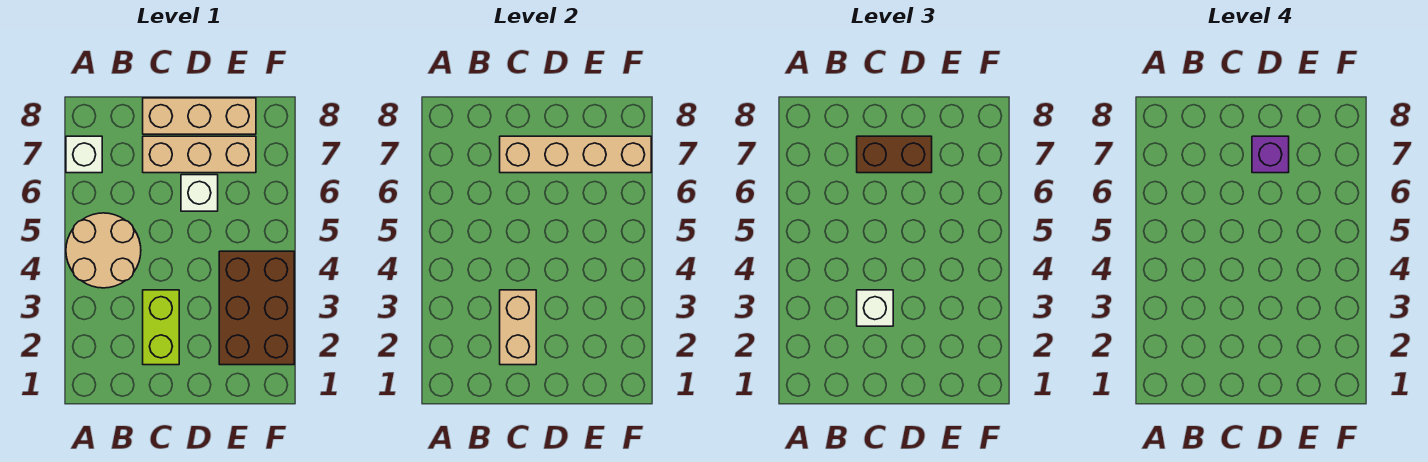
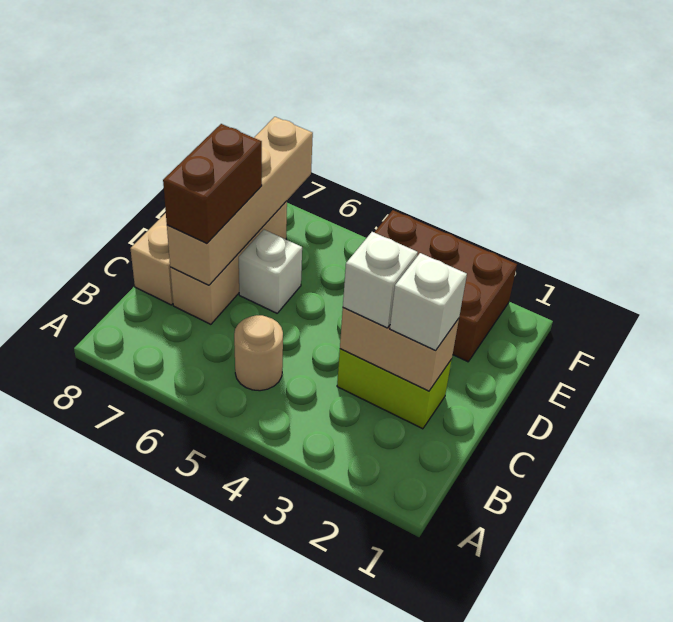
tan 2x2 round brick [66,213,141,288] -> tan 1x1 round brick [234,315,283,391]
white 1x1 brick [66,136,102,173] -> white 1x1 brick moved to [390,253,467,350]
purple 1x1 brick [1252,136,1289,173] -> none

